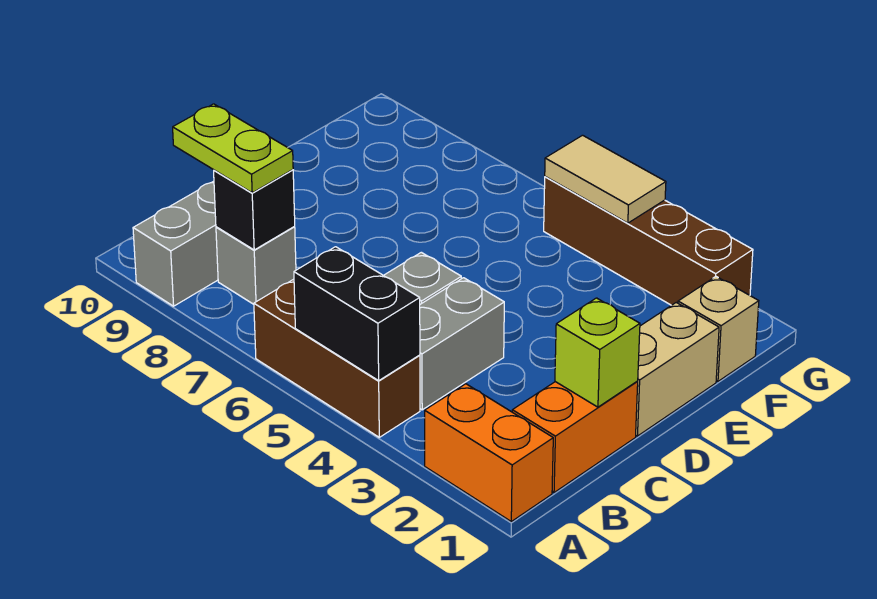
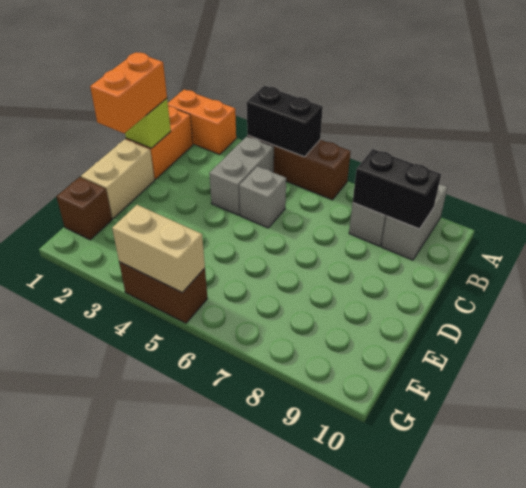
black 1x1 brick [214,170,295,250] -> black 1x2 brick [353,149,441,229]
lime 1x2 plate [173,104,293,193] -> none
none -> orange 1x2 brick [90,52,167,133]
tan 1x1 brick [678,277,759,381] -> brown 1x1 brick [57,177,112,240]
brown 1x4 brick [544,177,753,305] -> brown 1x2 brick [119,262,207,323]
tan 1x2 tile [545,135,666,223] -> tan 1x2 brick [112,205,205,293]

